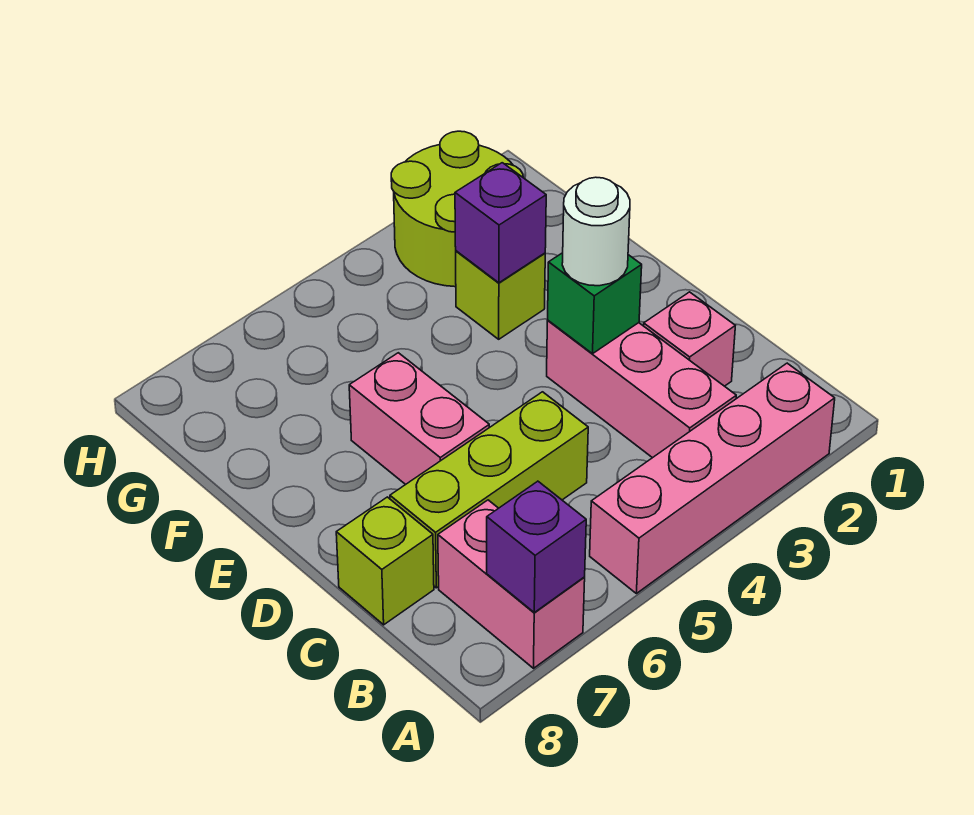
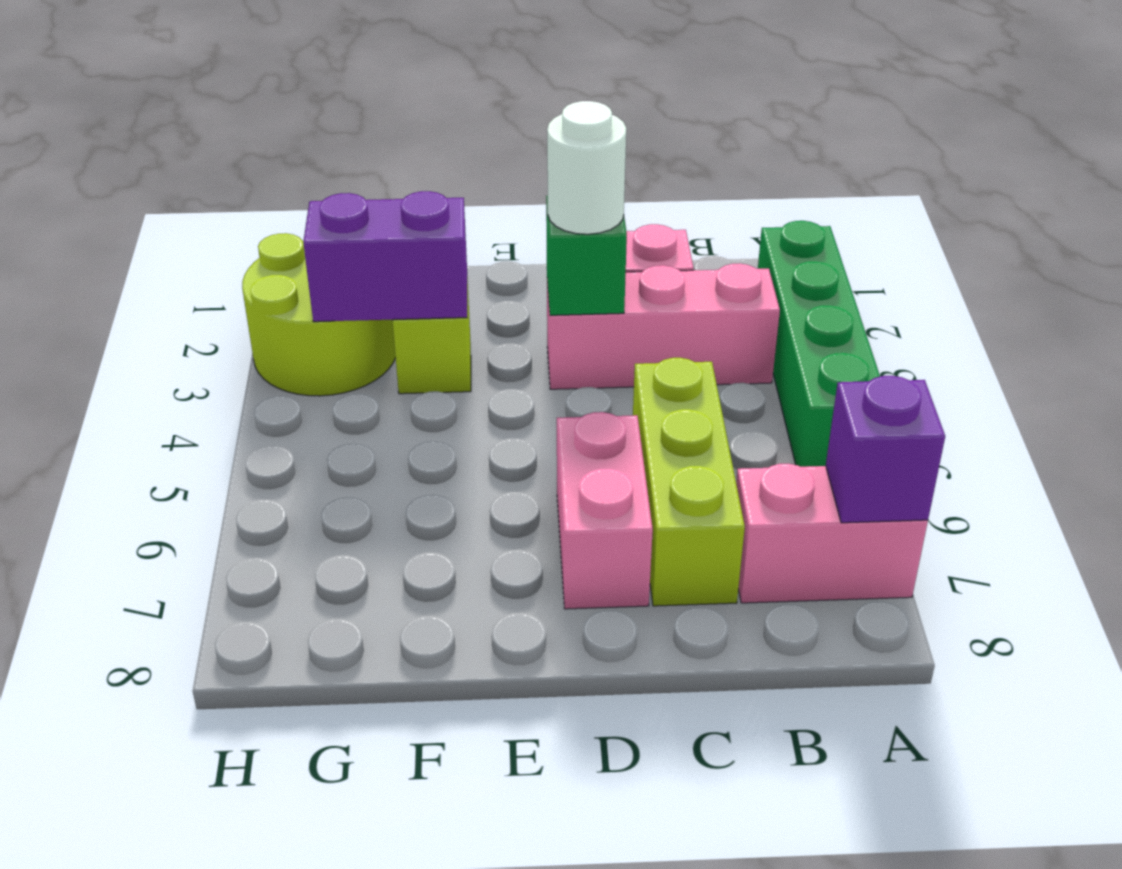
pink 1x4 brick [590,363,835,593] -> green 1x4 brick [758,221,880,467]
lime 1x1 brick [336,497,434,625] -> none
pink 1x2 brick [349,353,489,485] -> pink 1x2 brick turned to [557,412,653,609]
purple 1x1 brick [455,163,546,283] -> purple 1x2 brick [303,191,467,322]

